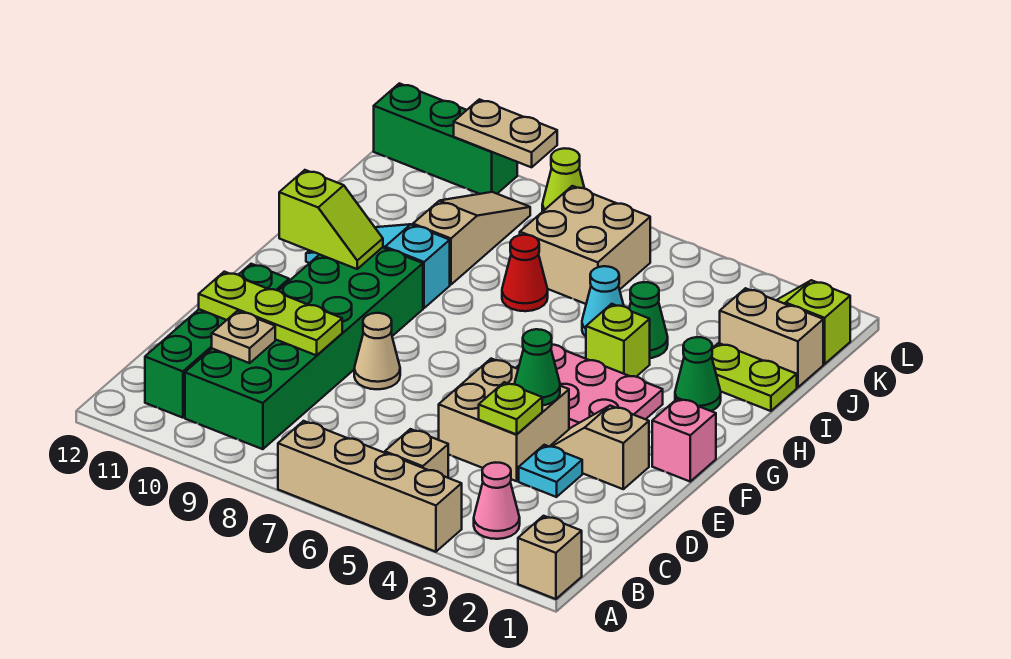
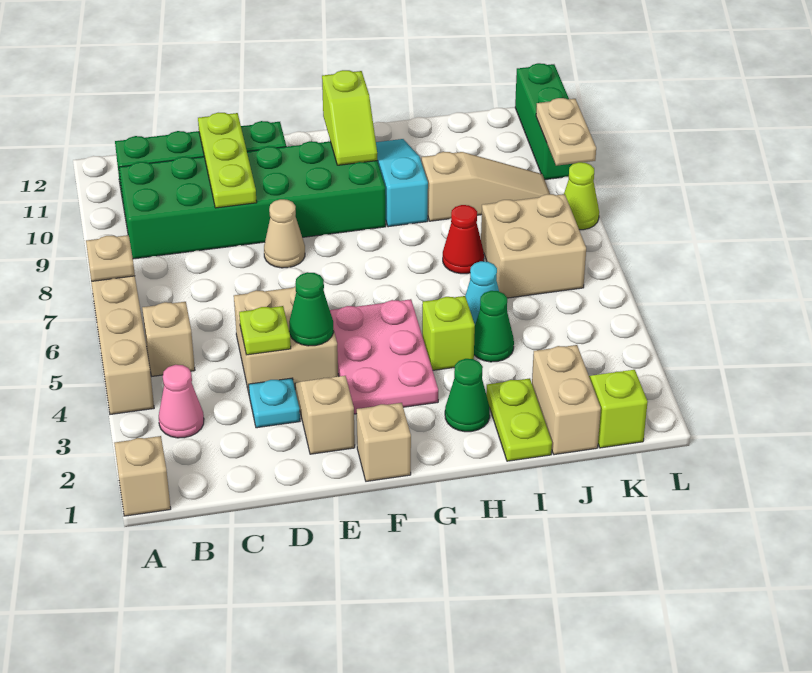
tan 1x1 plate [212,311,275,363] -> tan 1x1 plate moved to [86,235,135,281]
pink 1x1 brick [652,398,716,481] -> tan 1x1 brick [357,403,411,481]

